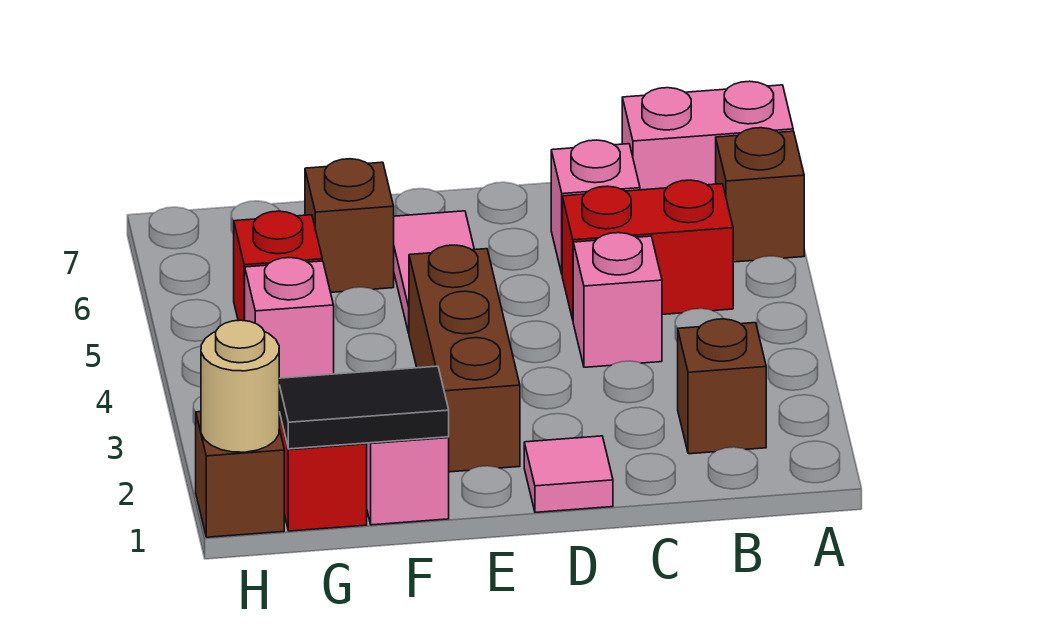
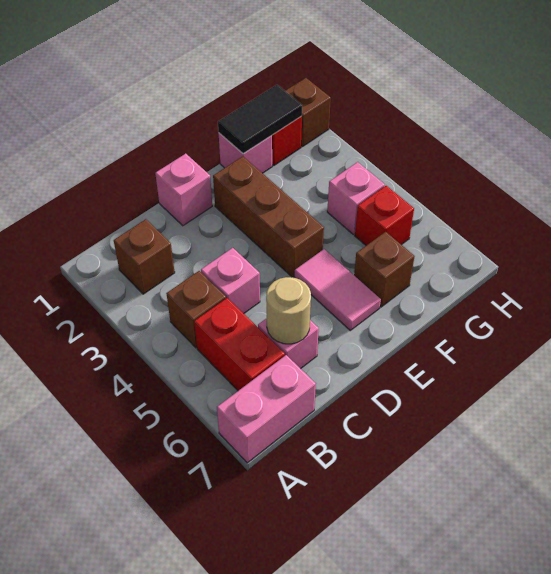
brown 1x1 brick [716,128,804,262] -> brown 1x1 brick moved to [166,271,226,348]
red 1x2 brick [562,180,733,320] -> red 1x2 brick turned to [194,298,285,391]
pink 1x1 tile [524,436,613,512] -> pink 1x1 brick [155,154,212,226]
tan 1x1 round brick [201,320,279,452] -> tan 1x1 round brick moved to [266,277,311,344]

